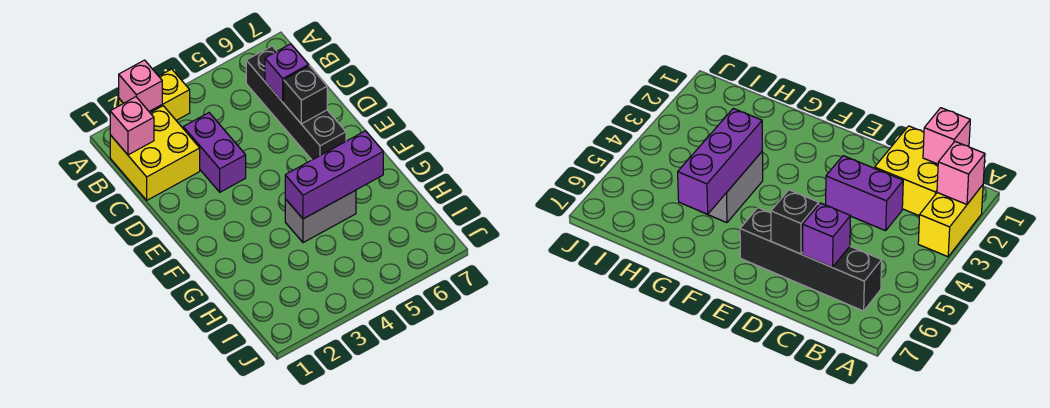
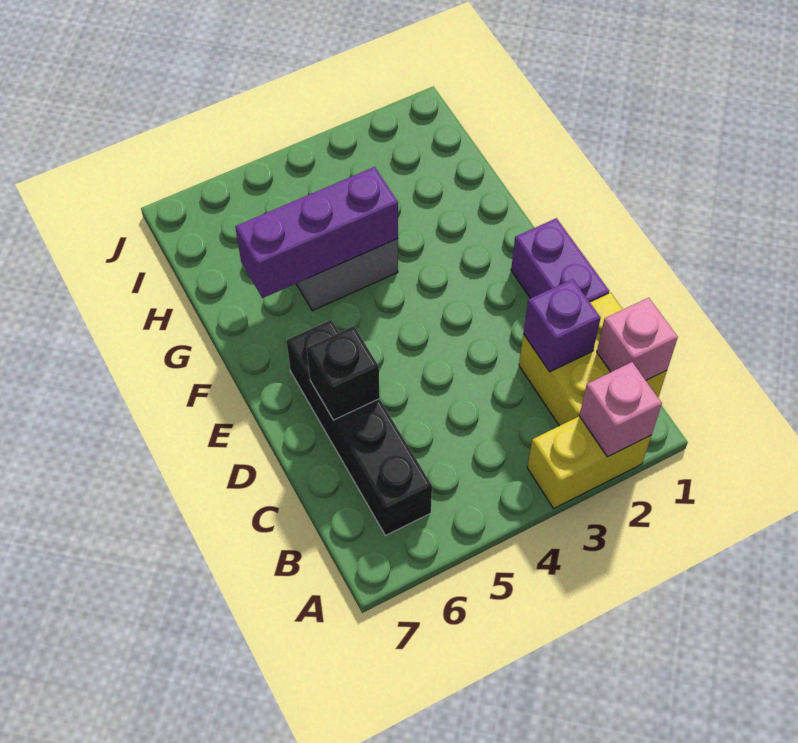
purple 1x2 brick [183,113,246,192] -> purple 1x2 brick moved to [511,218,609,302]
purple 1x1 brick [265,44,309,102] -> purple 1x1 brick moved to [523,279,601,372]

